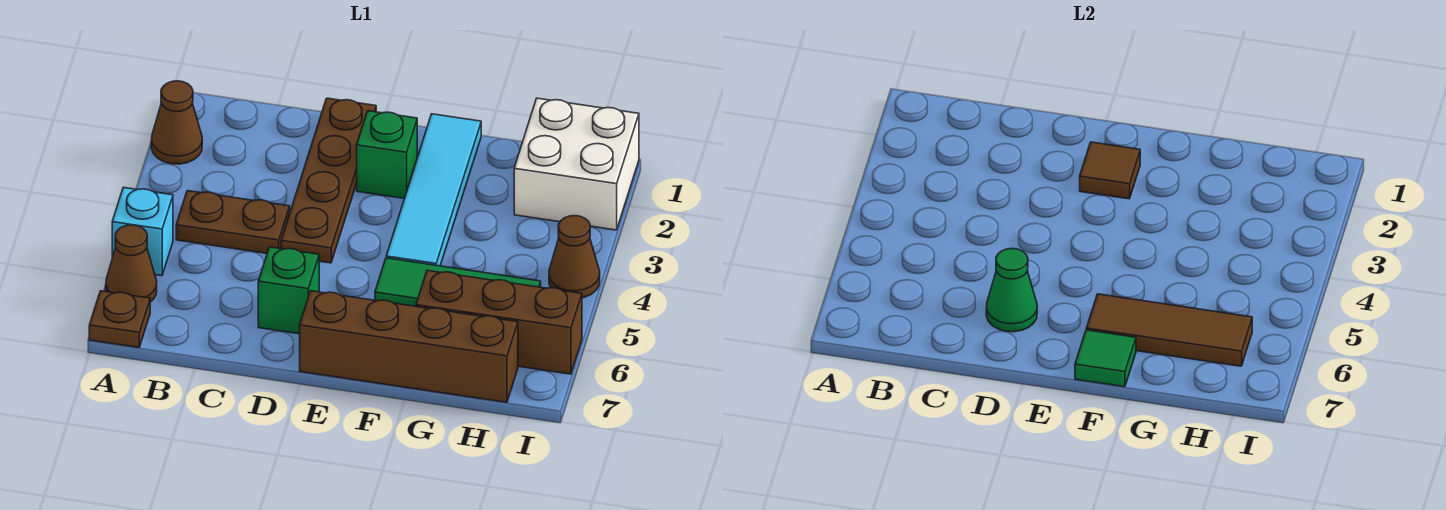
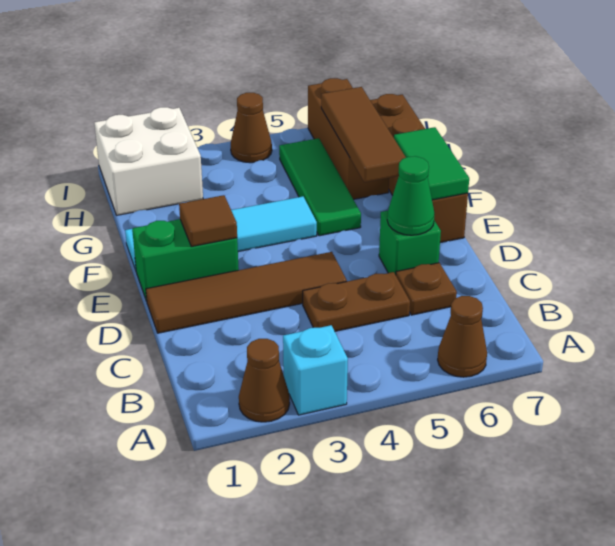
cyan 1x1 brick [112,187,173,276] -> cyan 1x1 brick moved to [283,325,348,415]
brown 1x1 plate [89,291,150,348] -> brown 1x1 plate moved to [396,263,457,315]
brown 1x2 plate [176,191,290,253] -> brown 1x2 plate turned to [303,272,410,331]
brown 1x4 plate [281,98,376,263] -> brown 1x4 tile [146,252,347,333]
green 1x1 brick [357,111,417,199] -> green 1x2 brick [132,219,239,301]
green 1x1 tile [1075,330,1136,387] -> green 1x2 tile [394,127,469,200]

